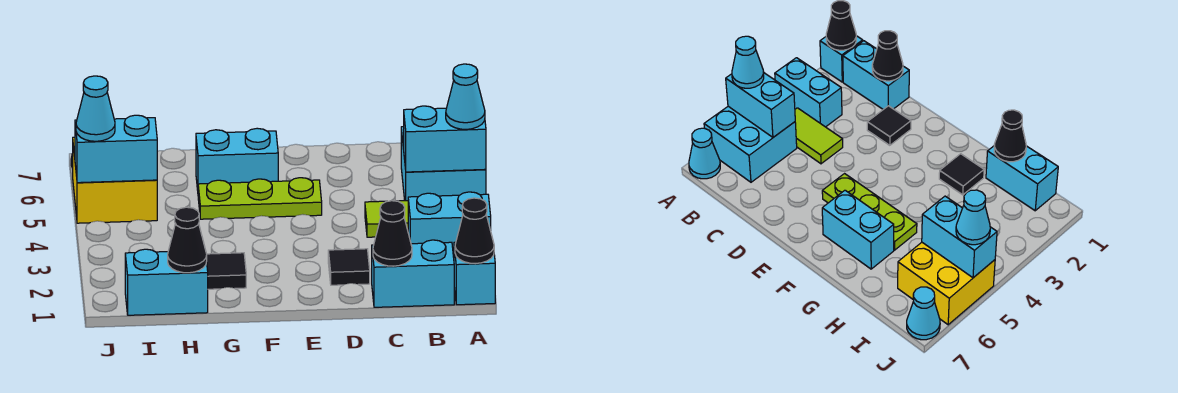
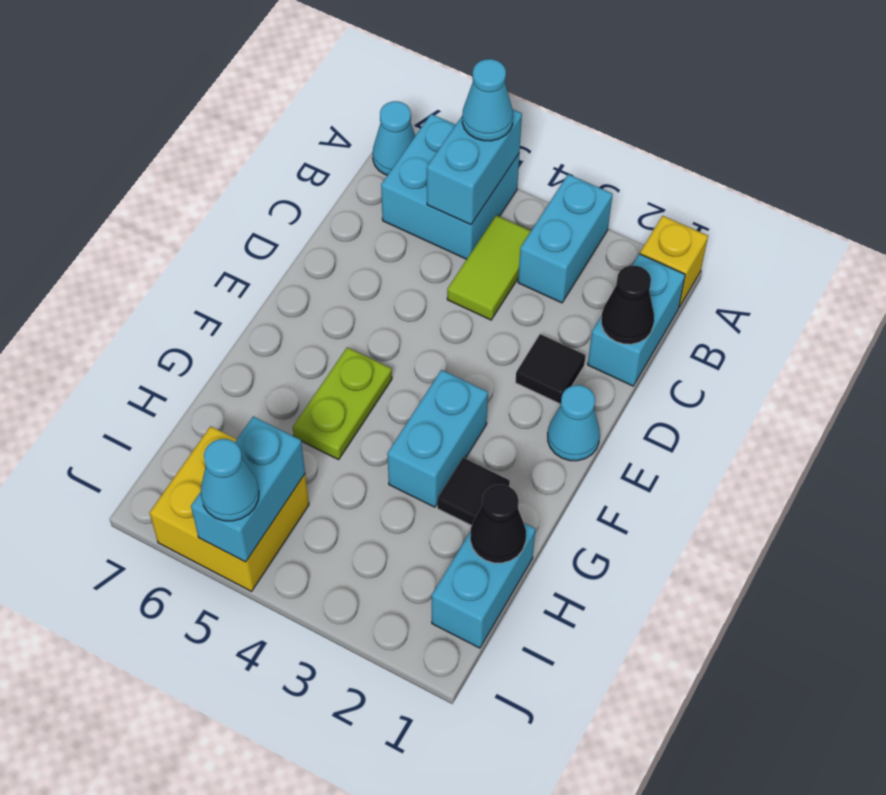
cyan 1x1 brick [454,242,495,305] -> yellow 1x1 brick [640,216,708,307]
black 1x1 cone [455,198,494,264] -> none
lime 1x3 plate [198,178,322,219] -> lime 1x2 plate [293,347,392,459]
cyan 1x2 brick [196,128,278,190] -> cyan 1x2 brick moved to [387,370,488,507]
cyan 1x1 cone [907,287,940,340] -> cyan 1x1 cone moved to [548,385,600,461]

